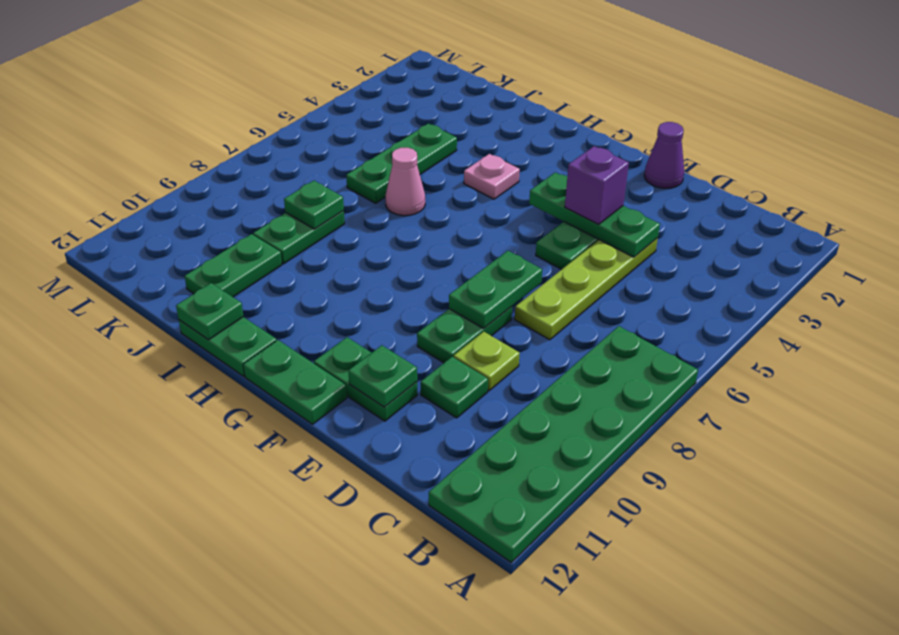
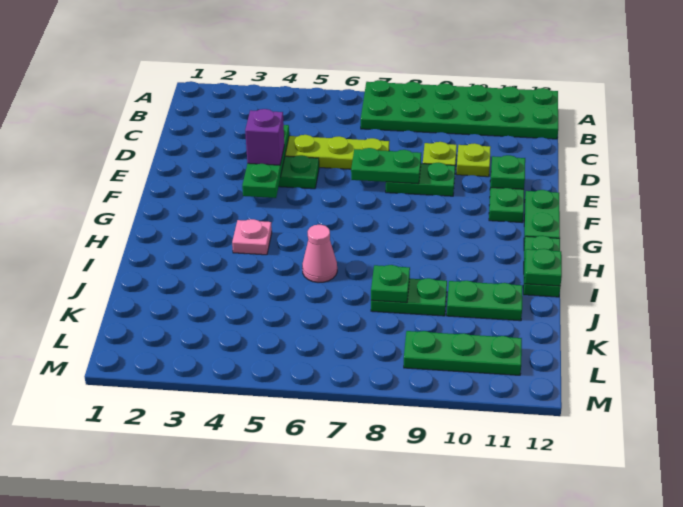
green 1x1 plate [421,357,488,418] -> lime 1x1 plate [456,143,491,177]
purple 1x1 cone [644,122,684,188] -> none
green 1x3 plate [346,123,457,203] -> green 1x3 plate moved to [404,331,522,375]

